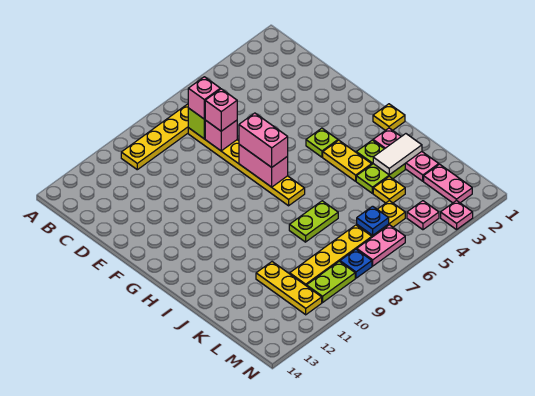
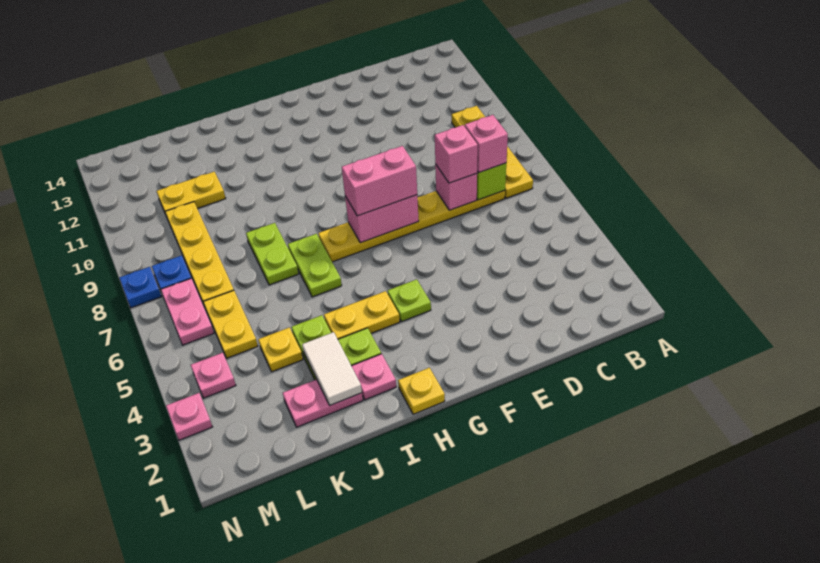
yellow 1x3 plate [256,262,322,315] -> yellow 1x2 plate [157,172,226,214]
pink 1x2 plate [424,164,472,203] -> none
blue 1x1 plate [357,206,389,235] -> blue 1x1 plate moved to [119,267,161,308]
lime 1x2 plate [307,261,355,303] -> lime 1x2 plate moved to [288,234,342,297]

